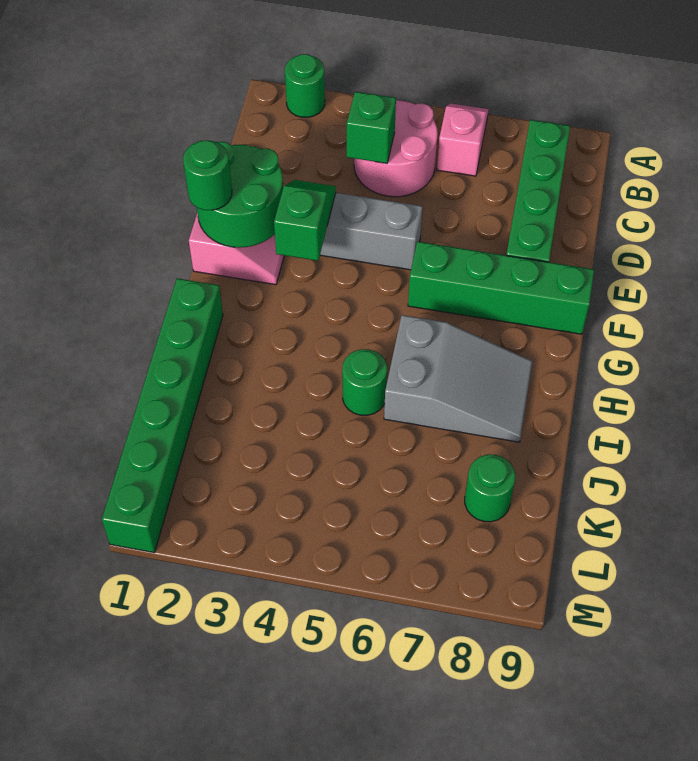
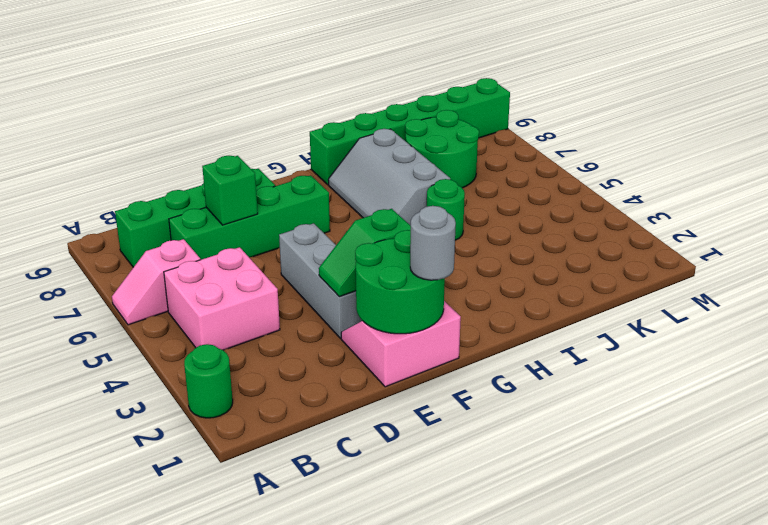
pink 2x2 round brick [354,100,438,197] -> pink 2x2 brick [164,247,280,350]
green 1x1 brick [347,92,396,163] -> green 1x1 brick moved to [202,156,258,225]
green 1x1 round brick [183,140,232,210] -> grey 1x1 round brick [410,206,456,280]
green 1x4 brick [408,242,594,334] -> green 1x4 brick turned to [169,175,330,260]
green 1x6 brick [102,278,223,552] -> green 1x6 brick moved to [310,78,510,185]
grey 2x3 slope [384,315,533,442] -> grey 2x3 slope turned to [328,129,450,226]
green 1x1 round brick [465,454,515,522] -> green 2x2 round brick [405,110,479,188]

